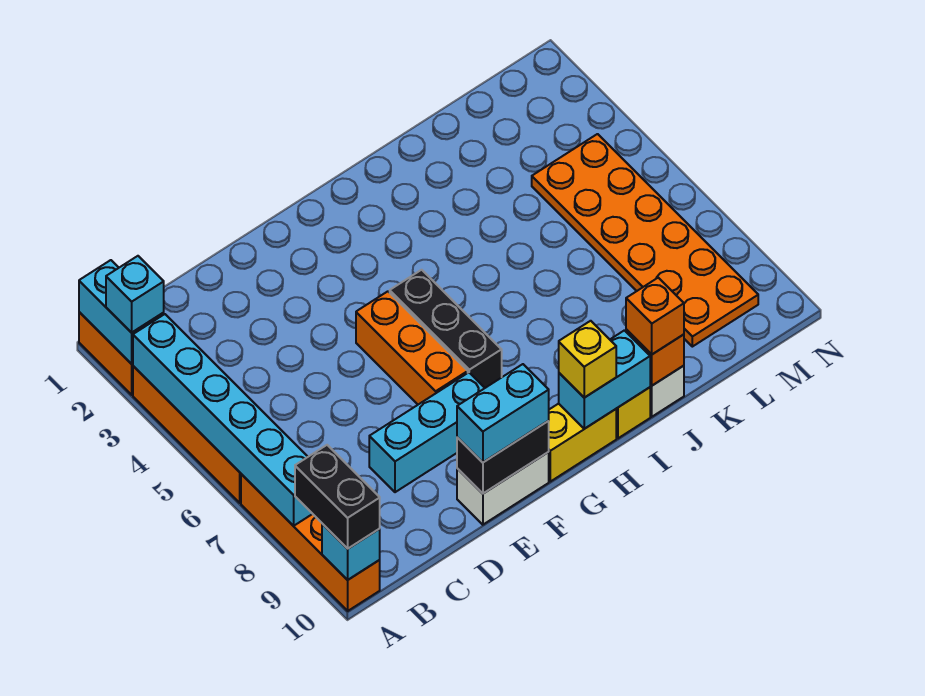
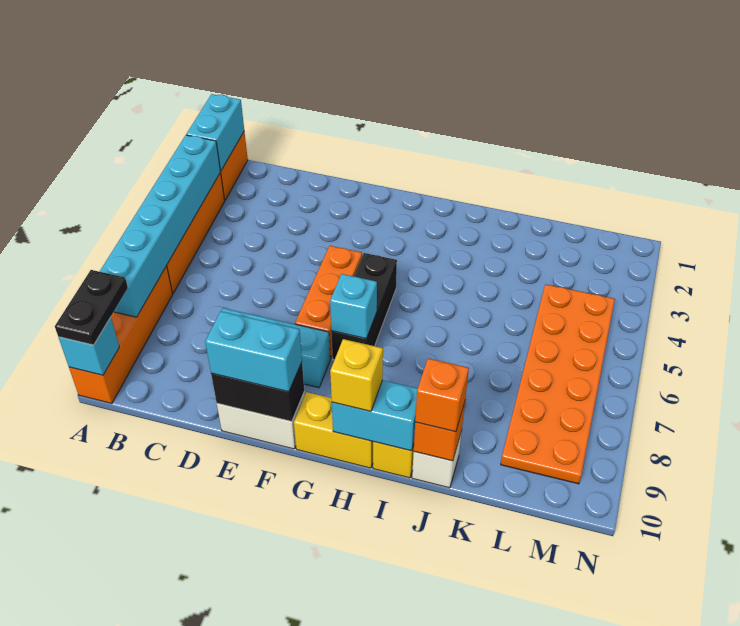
cyan 1x1 brick [106,256,164,333] -> cyan 1x1 brick moved to [330,274,377,339]
black 1x2 brick [295,445,380,549] -> black 1x2 plate [55,270,128,345]

